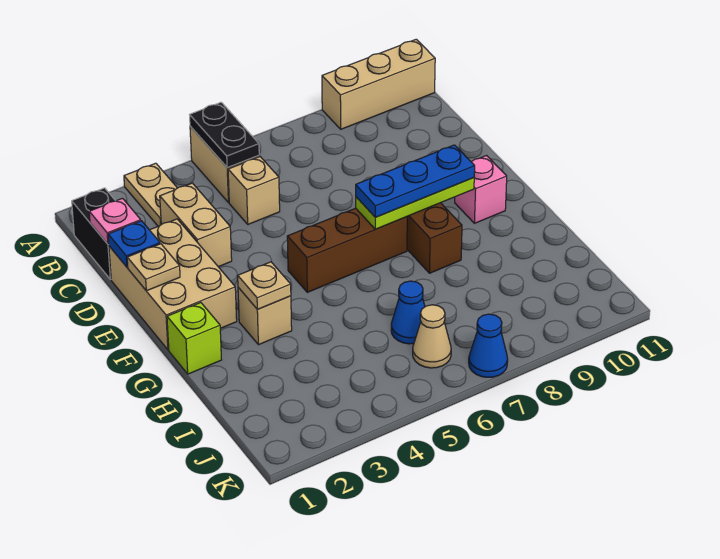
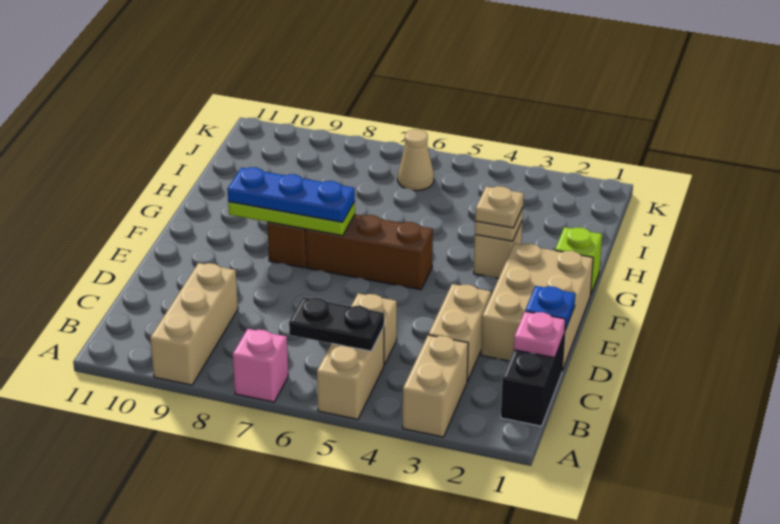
tan 1x2 plate [124,163,177,226] -> tan 1x2 brick [403,335,468,437]
black 1x2 plate [190,102,259,168] -> black 1x2 plate turned to [289,297,384,351]
tan 1x3 brick [322,39,435,129] -> tan 1x3 brick turned to [150,263,238,385]
tan 1x1 plate [127,244,180,291] -> tan 1x1 plate moved to [475,186,524,228]
pink 1x1 brick [455,156,507,223] -> pink 1x1 brick moved to [233,329,288,402]
blue 1x1 cone [391,281,425,344] -> none
blue 1x1 cone [469,314,508,377] -> none

